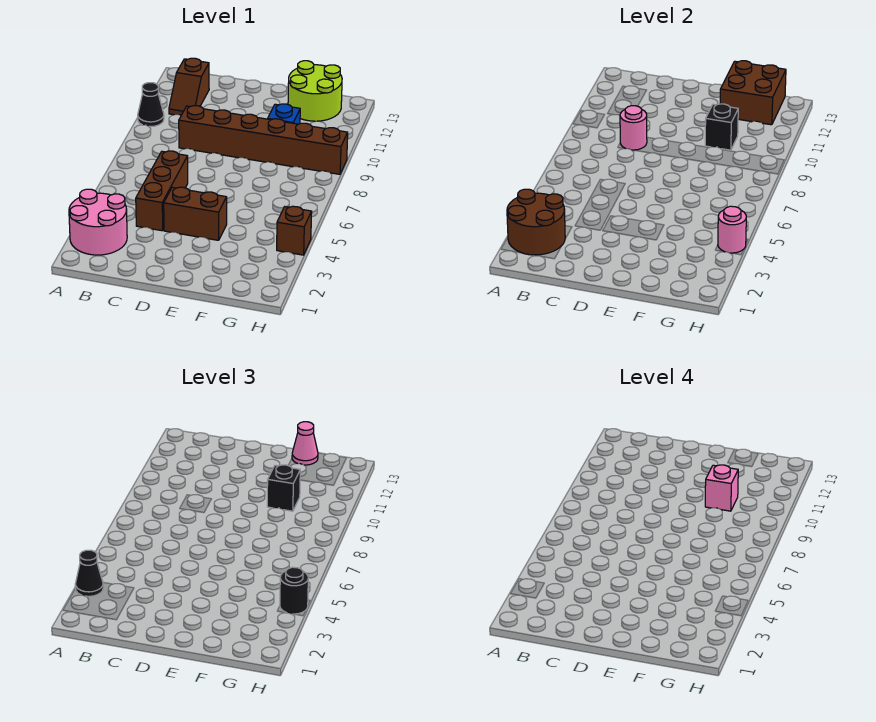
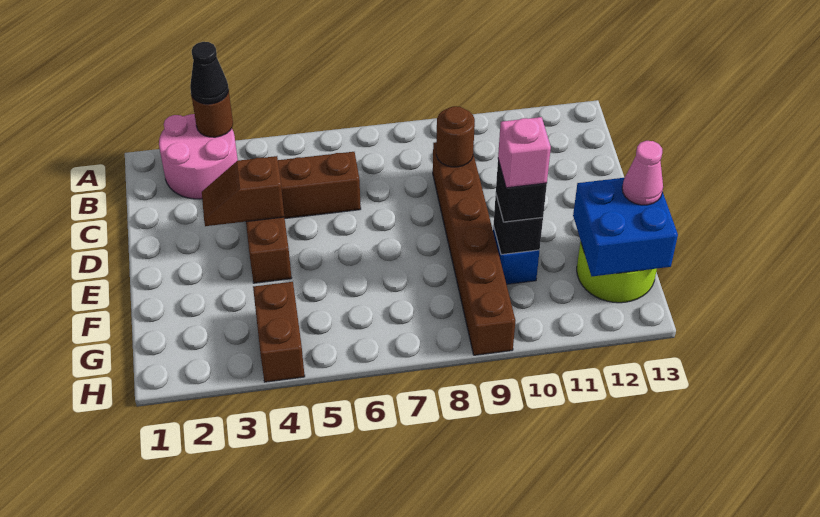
brown 2x2 round brick [507,189,565,255] -> brown 1x1 round brick [191,90,233,137]
black 1x1 cone [138,83,164,127] -> none
brown 1x2 slope [169,58,209,115] -> brown 1x2 slope moved to [202,156,284,226]
pink 1x1 round brick [620,106,647,150] -> brown 1x1 round brick [436,106,475,167]
brown 2x2 brick [720,61,786,125] -> blue 2x2 brick [573,178,678,276]
brown 1x1 brick [277,206,312,255] -> brown 1x2 brick [253,282,305,382]
pink 1x1 round brick [718,206,746,253] -> none
black 1x1 round brick [280,567,308,614] -> none

